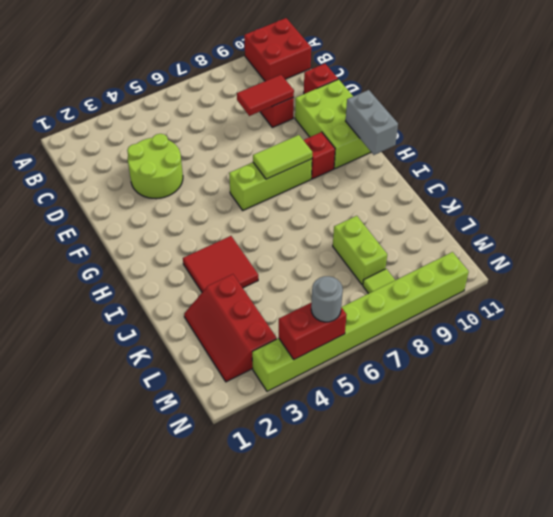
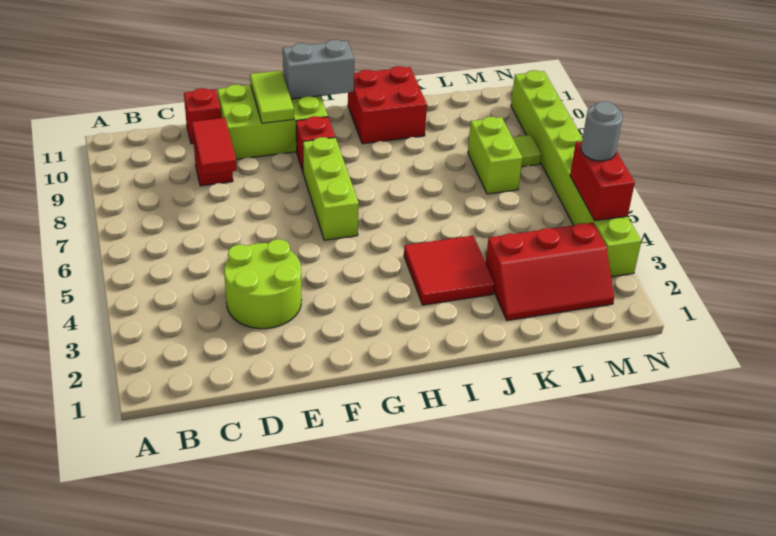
red 2x2 brick [244,18,311,81] -> red 2x2 brick moved to [348,66,427,144]
lime 1x2 tile [253,135,312,179] -> lime 1x2 tile moved to [250,71,294,123]
lime 1x2 brick [333,216,387,285] -> lime 1x2 brick turned to [468,117,523,194]

